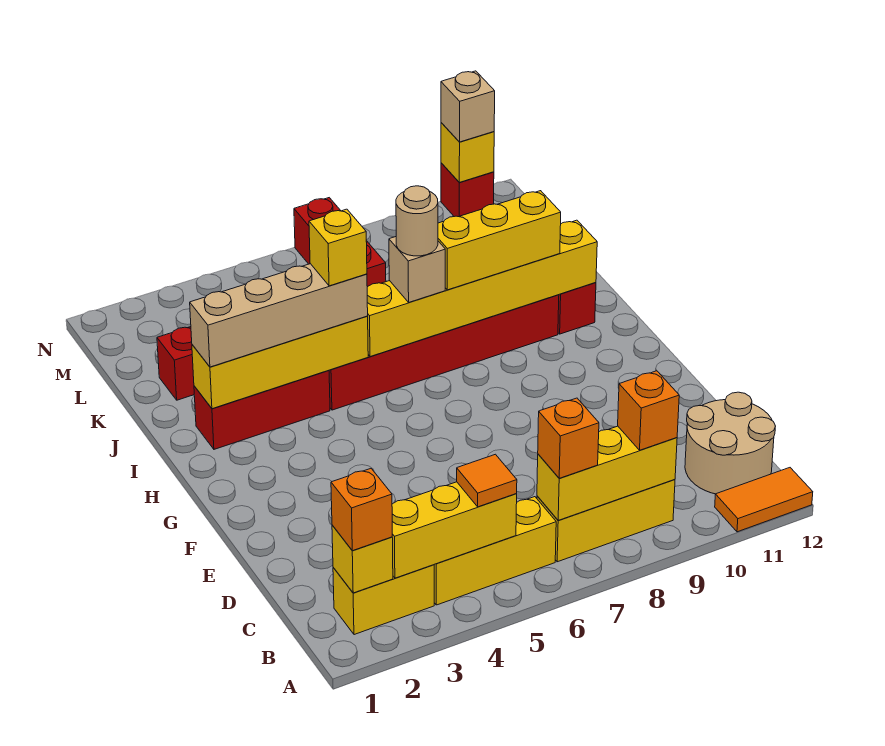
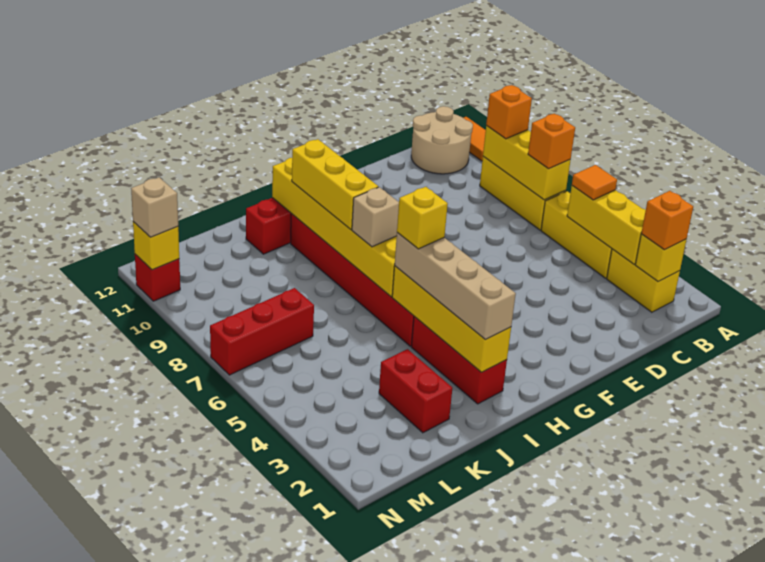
tan 1x1 round brick [396,186,438,256] -> none

